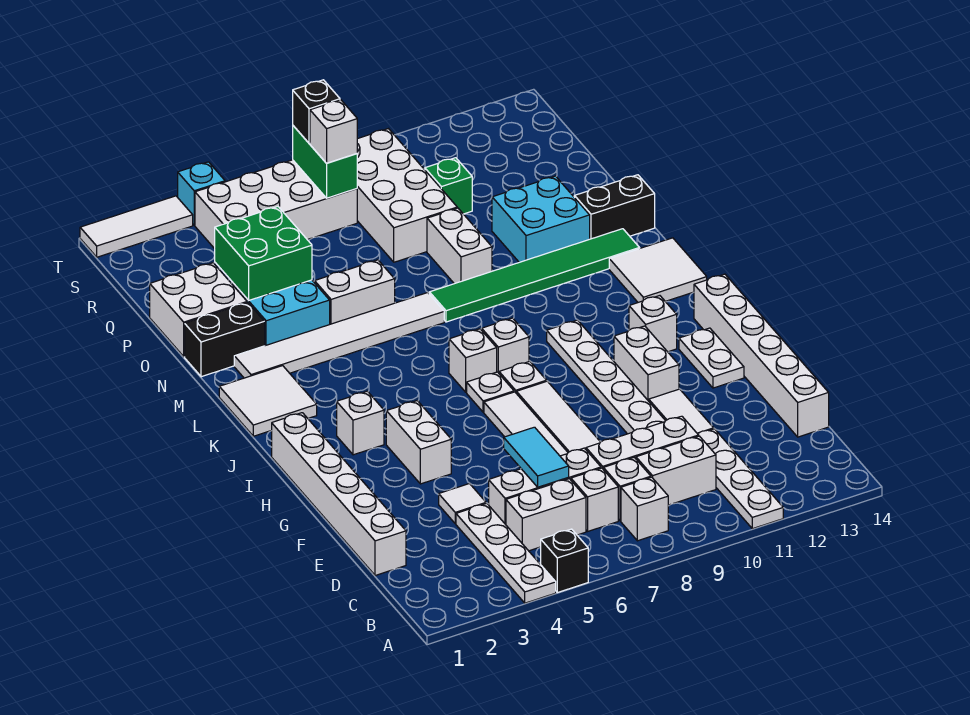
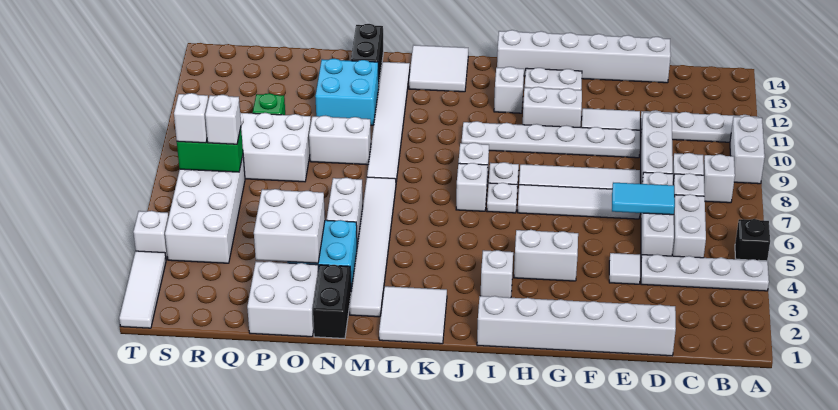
white 1x2 brick [636,436,716,505] -> white 1x2 brick moved to [730,116,765,184]
green 1x6 tile [429,229,639,322] -> white 1x6 tile [367,62,410,182]
green 2x2 brick [215,207,312,300] -> white 2x2 brick [254,189,325,263]
black 1x1 brick [293,80,340,143] -> white 1x1 brick [174,93,208,143]
cyan 1x1 brick [178,162,225,225] -> white 1x1 brick [133,211,169,259]

